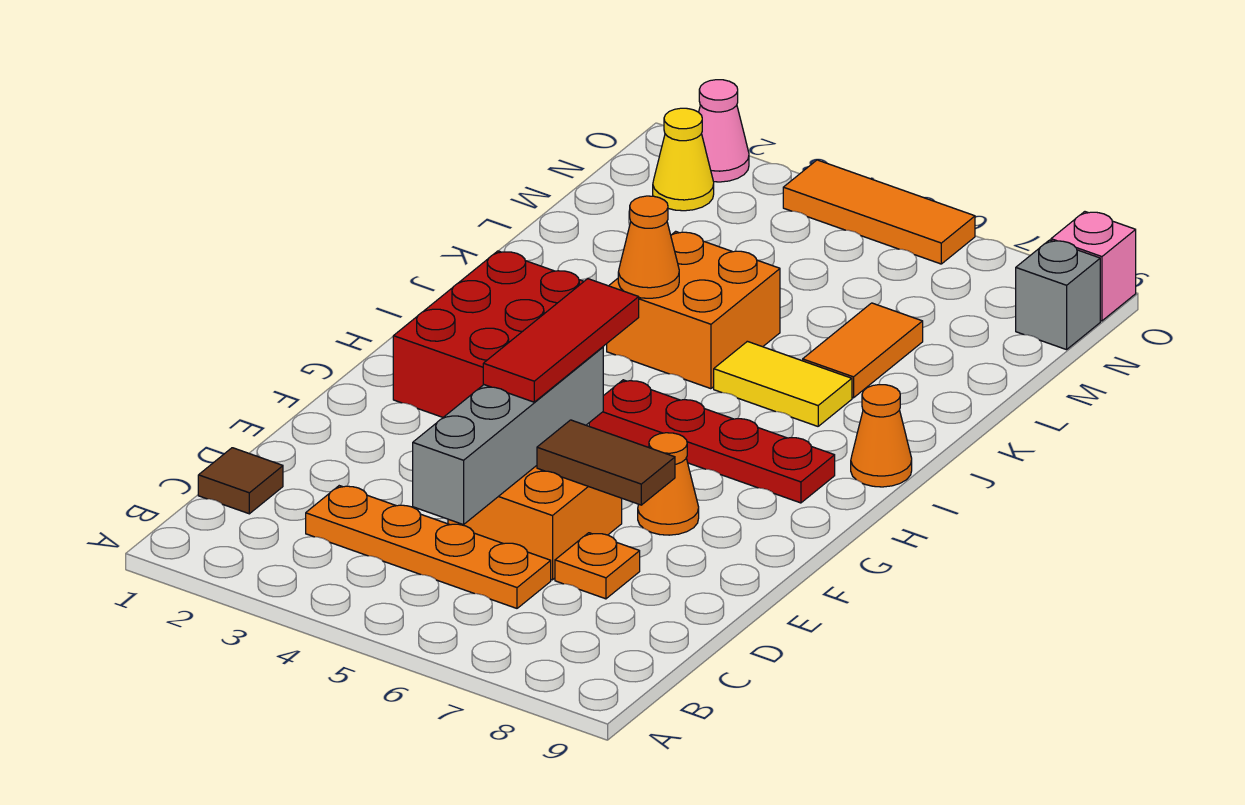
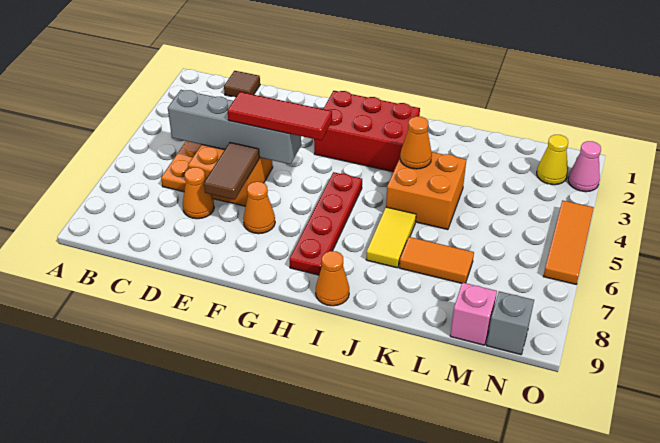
orange 1x1 plate [555,533,640,599] -> orange 1x1 cone [183,167,214,219]
pink 1x1 brick [1051,212,1136,321] -> pink 1x1 brick moved to [450,283,497,345]

